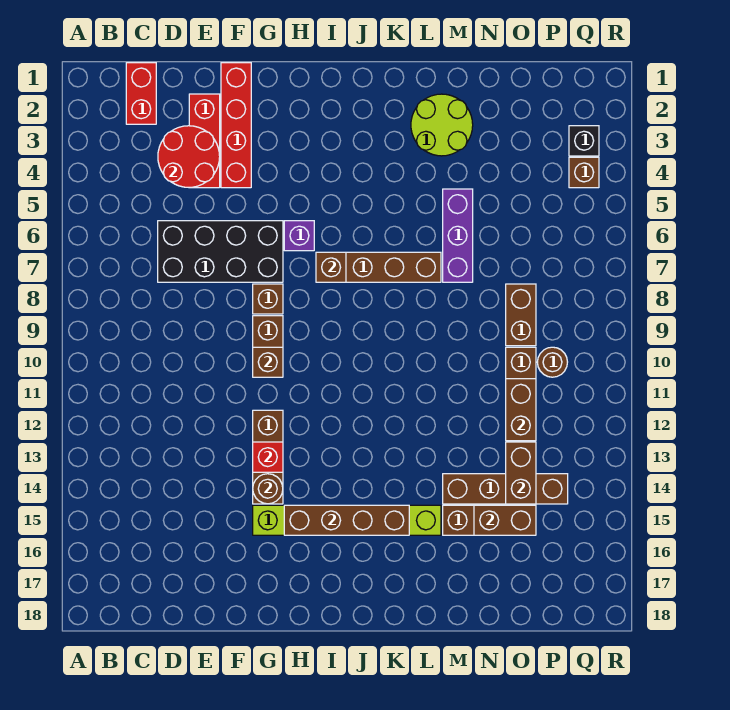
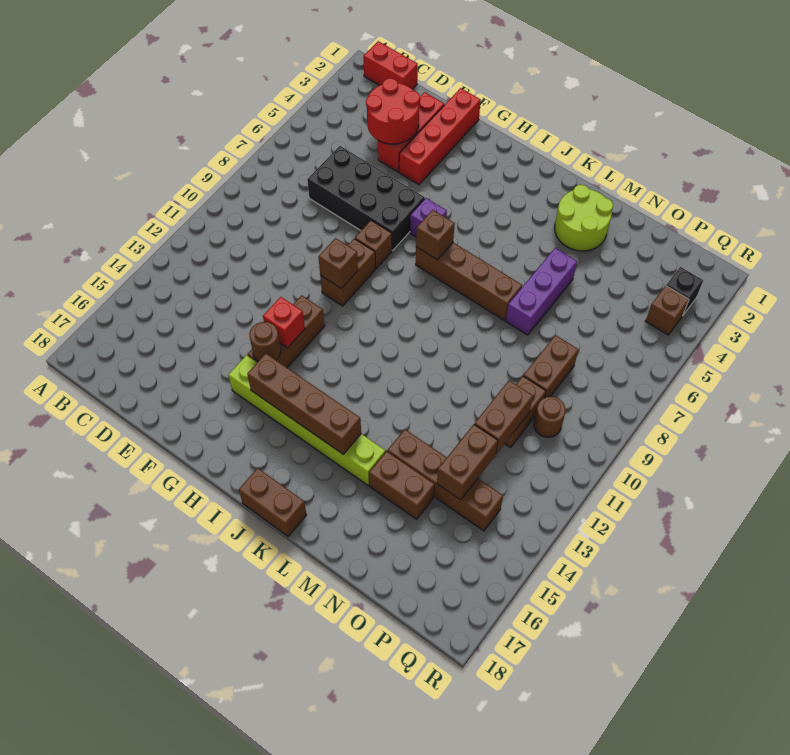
red 1x2 brick [126,63,156,124] -> red 1x2 brick turned to [363,41,418,89]
brown 1x2 brick [474,505,536,535] -> brown 1x2 brick moved to [239,468,306,536]

